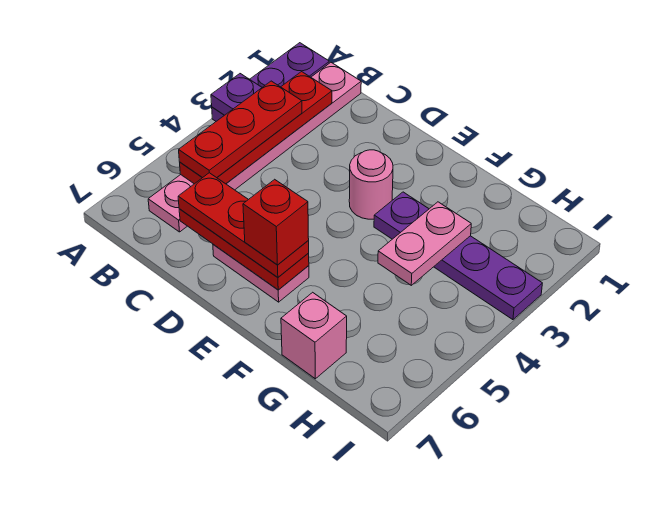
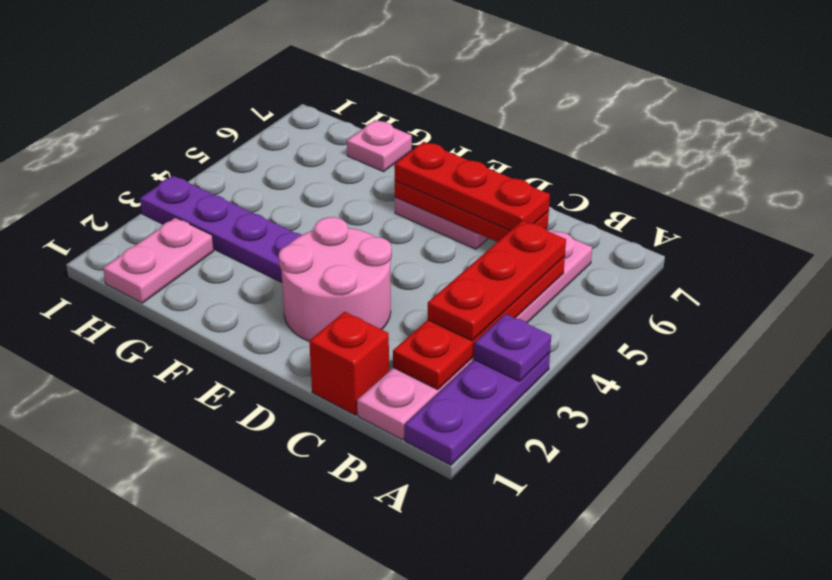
pink 1x1 round brick [349,150,393,219] -> pink 2x2 round brick [279,217,392,341]
red 1x1 brick [243,179,309,265] -> red 1x1 brick moved to [309,312,389,415]
pink 1x2 plate [378,202,471,285] -> pink 1x2 plate moved to [103,218,214,303]
pink 1x1 brick [281,292,347,379] -> pink 1x1 plate [347,120,412,172]

